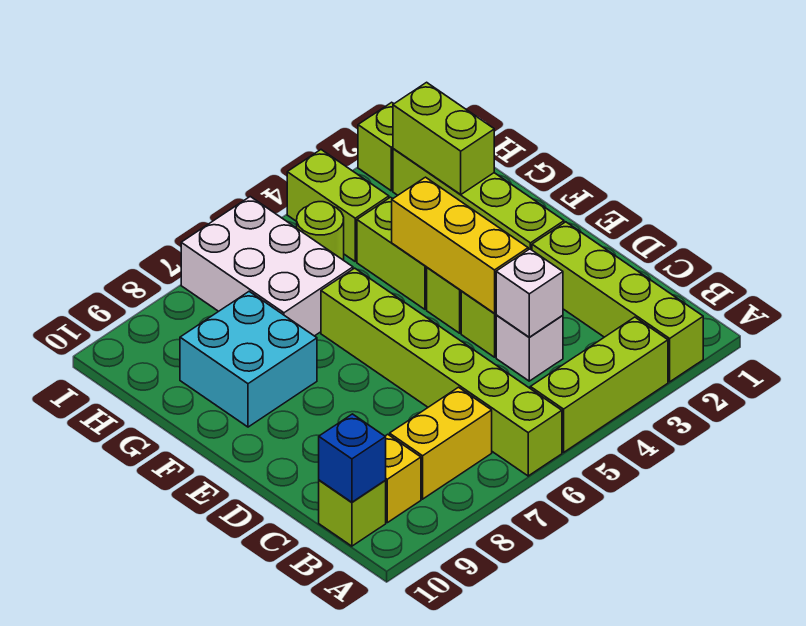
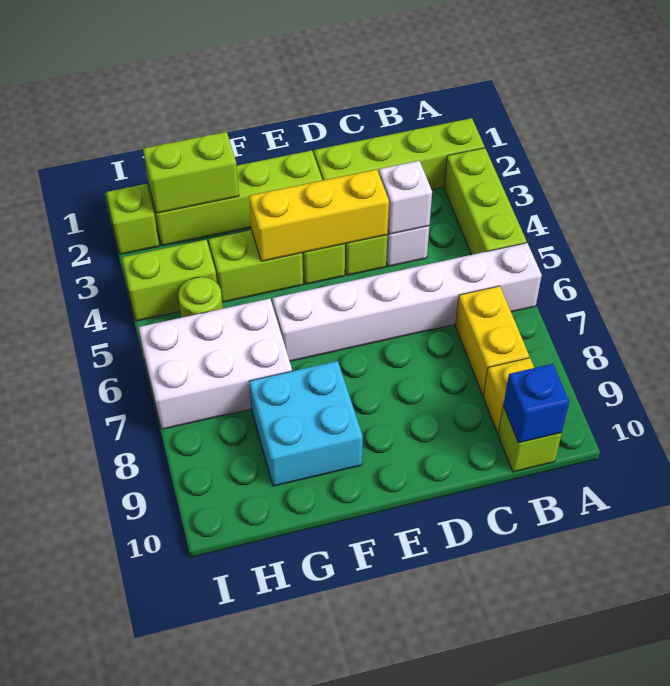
lime 1x6 brick [321,268,562,476] -> white 1x6 brick [272,243,542,361]

